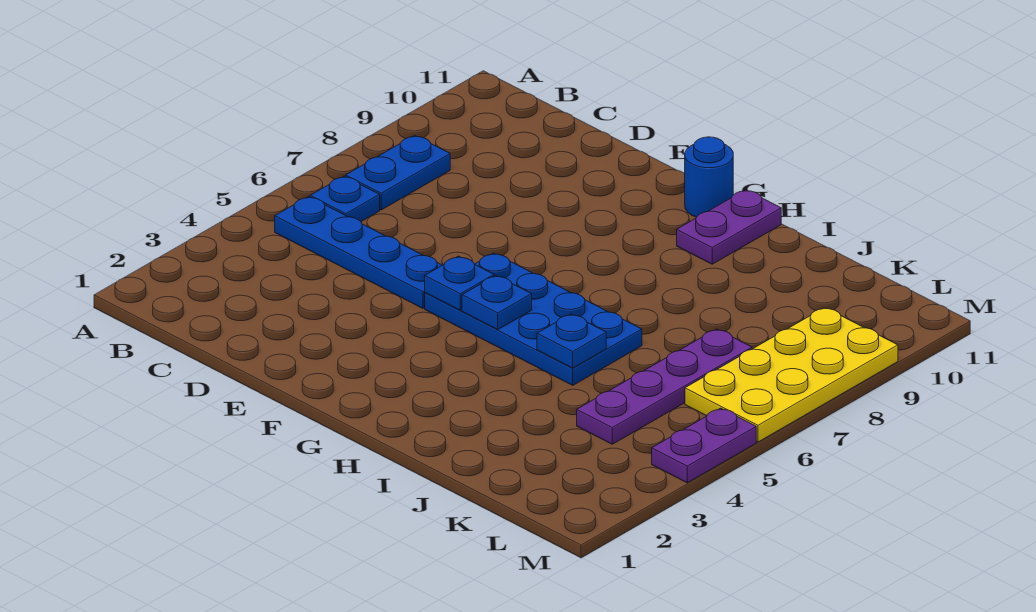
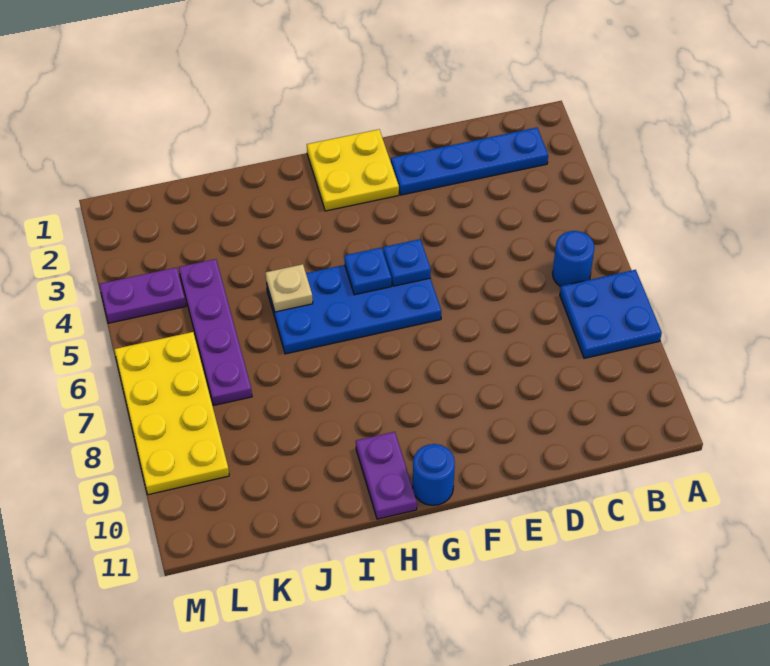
blue 1x4 plate [275,197,442,308] -> blue 1x4 plate moved to [391,128,548,195]
blue 1x1 plate [310,176,380,222] -> blue 1x1 round brick [552,231,595,287]
blue 1x2 plate [346,135,450,210] -> blue 2x2 plate [560,270,662,358]
none -> yellow 2x2 plate [307,129,399,211]
blue 1x1 plate [537,314,606,368] -> tan 1x1 plate [266,264,313,312]
purple 1x2 plate [652,408,756,483] -> purple 1x2 plate turned to [100,267,186,323]

